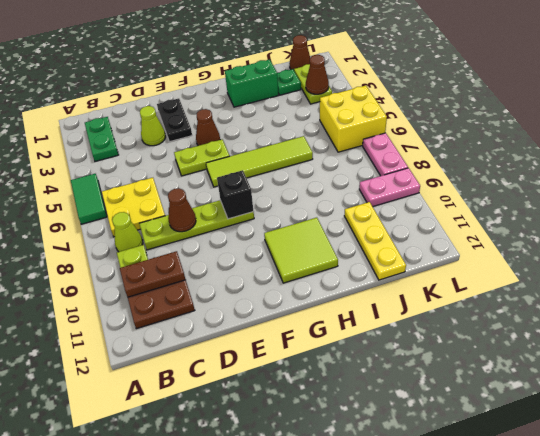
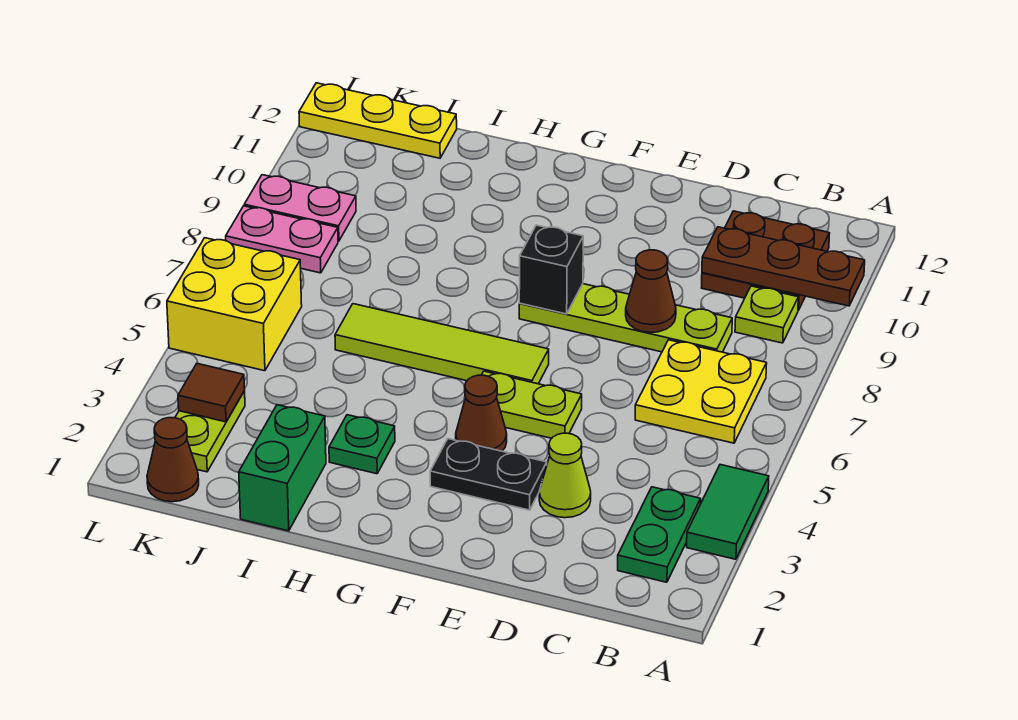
green 1x2 tile [71,174,107,224] -> green 1x2 tile moved to [687,465,769,559]
lime 1x1 cone [112,212,143,252] -> none
brown 1x2 plate [120,251,186,297] -> brown 1x3 plate [702,227,865,306]
black 1x2 plate [157,98,192,142] -> black 1x2 plate turned to [430,439,547,510]
lime 2x2 tile [264,218,338,283] -> none
green 1x2 brick [225,60,278,107] -> green 1x2 brick turned to [239,405,326,531]
green 1x1 plate [277,69,301,95] -> green 1x1 plate moved to [329,415,395,474]
yellow 1x3 plate [344,202,406,280] -> yellow 1x3 plate turned to [299,83,457,158]
brown 1x1 cone [306,55,329,94] -> brown 1x1 tile [178,363,245,422]
pink 1x2 plate [363,133,408,176] -> pink 1x2 plate turned to [226,206,338,273]

